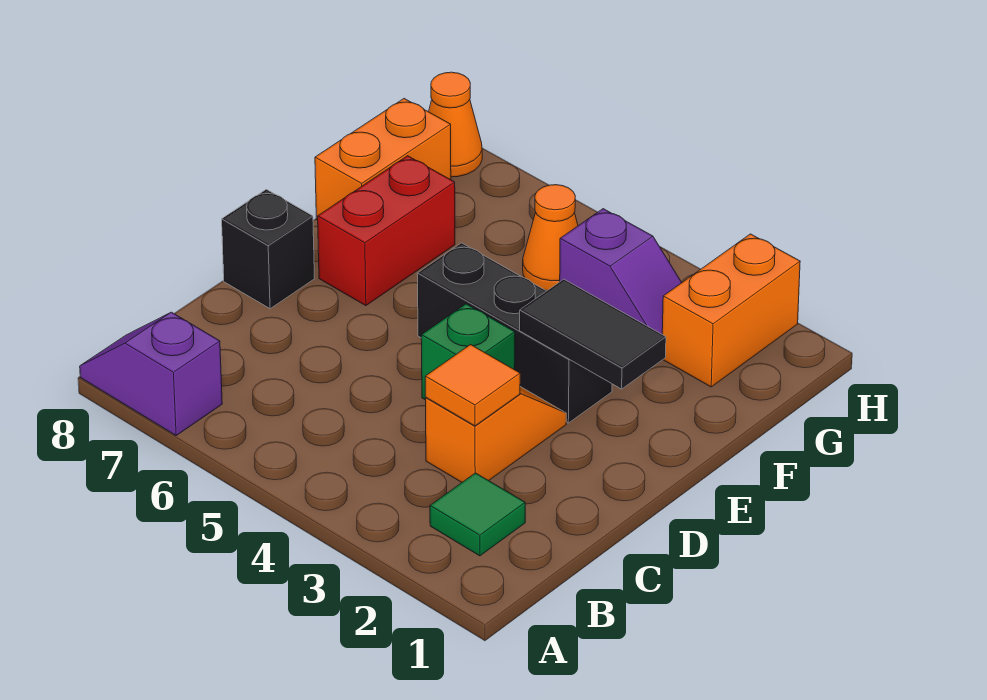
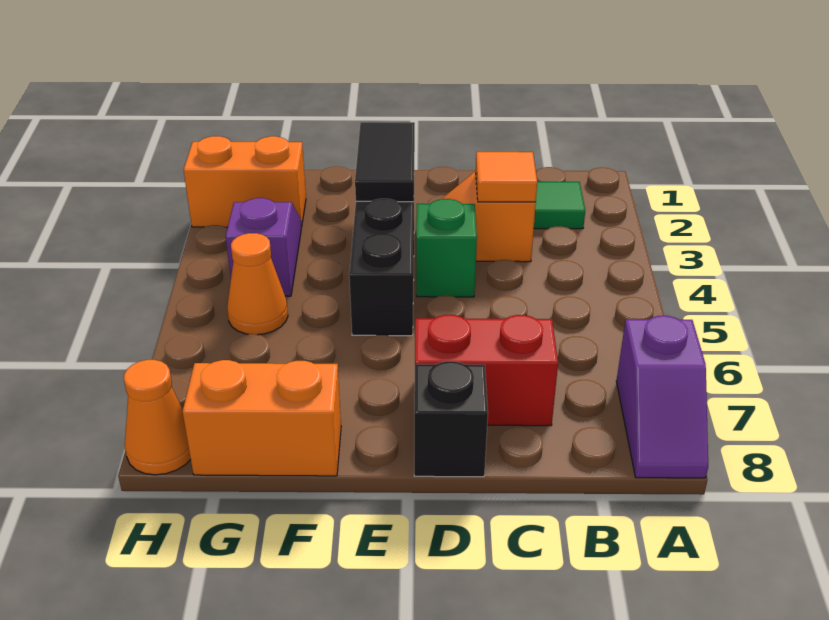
red 1x2 brick [318,156,455,306] -> red 1x2 brick moved to [415,315,558,426]

